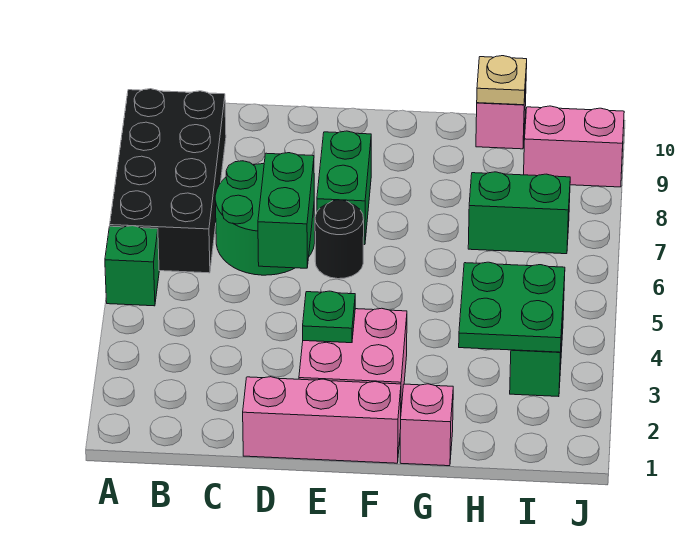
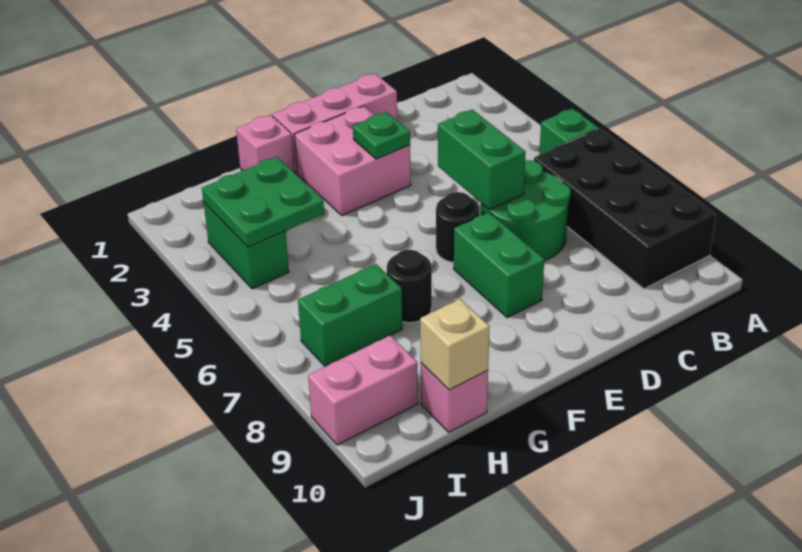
none -> black 1x1 round brick [387,250,432,323]
tan 1x1 plate [477,56,527,105] -> tan 1x1 brick [420,299,490,390]

